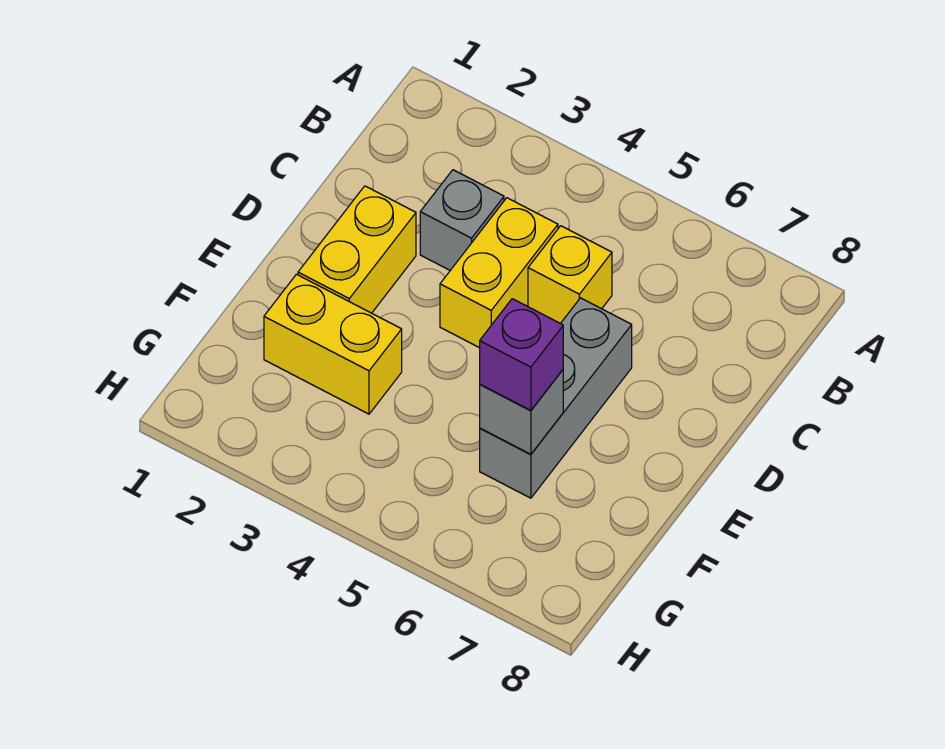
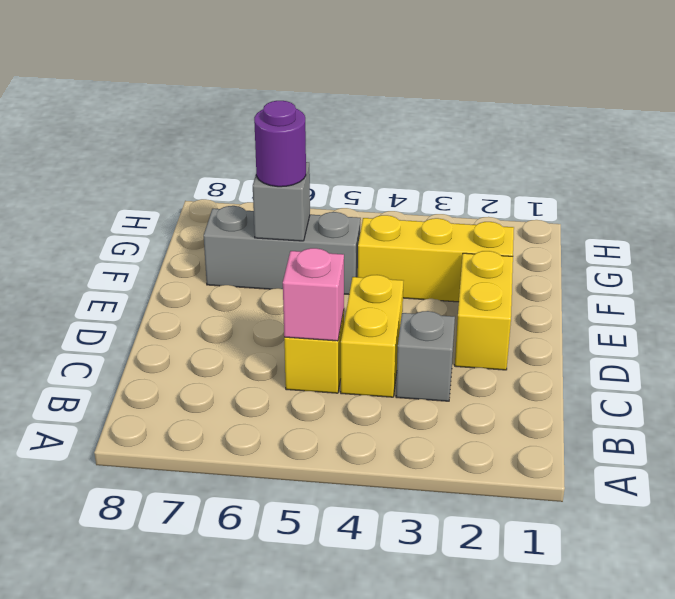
none -> pink 1x1 brick [283,248,344,341]
grey 1x3 brick [480,298,632,498] -> grey 1x3 brick turned to [204,206,361,294]
yellow 1x2 brick [264,274,402,414] -> yellow 1x3 brick [358,215,514,302]
purple 1x1 brick [480,299,563,410] -> purple 1x1 round brick [254,101,306,187]

